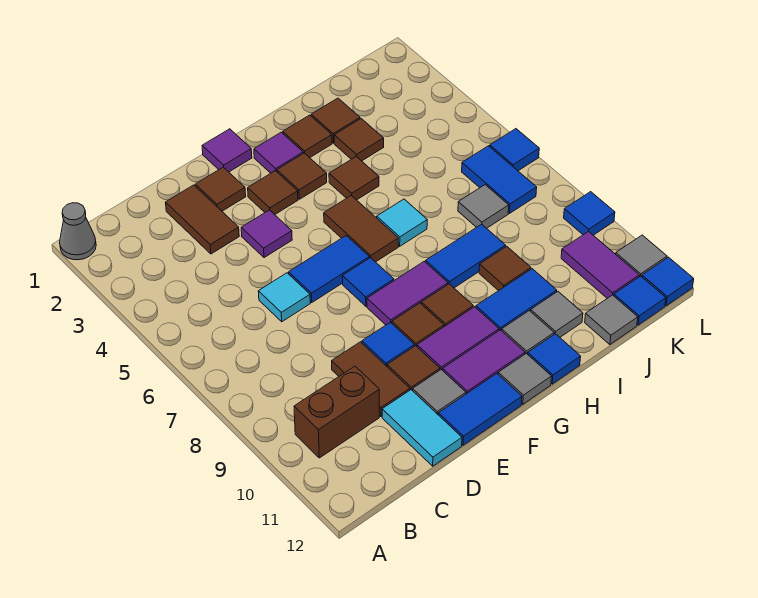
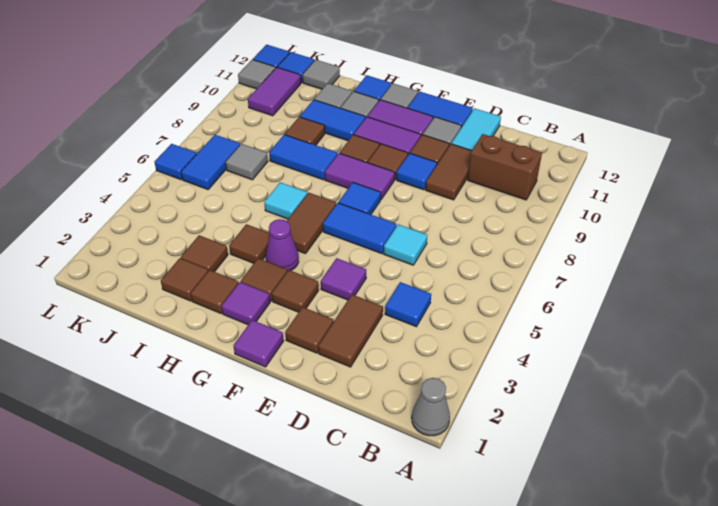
none -> purple 1x1 cone [266,219,299,271]
blue 1x1 tile [564,192,615,235] -> blue 1x1 tile moved to [385,282,431,327]

